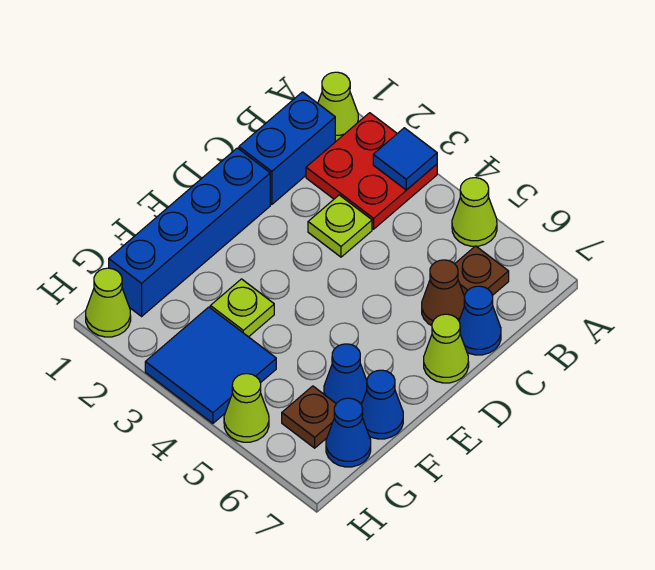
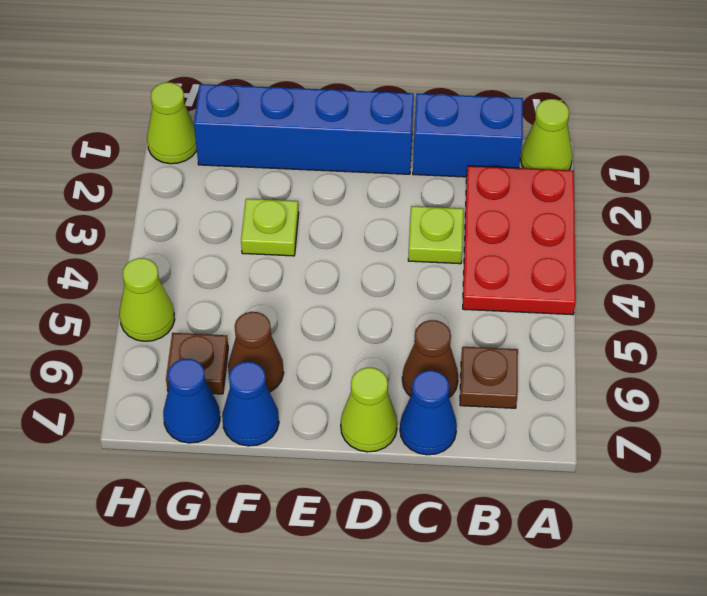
red 2x2 plate [306,113,437,229] -> red 2x3 plate [463,166,576,315]
blue 1x1 tile [373,128,437,190] -> none
lime 1x1 cone [452,178,497,246] -> none
blue 1x1 cone [324,344,367,405] -> brown 1x1 cone [228,312,284,392]
blue 2x2 tile [145,307,276,423] -> none

